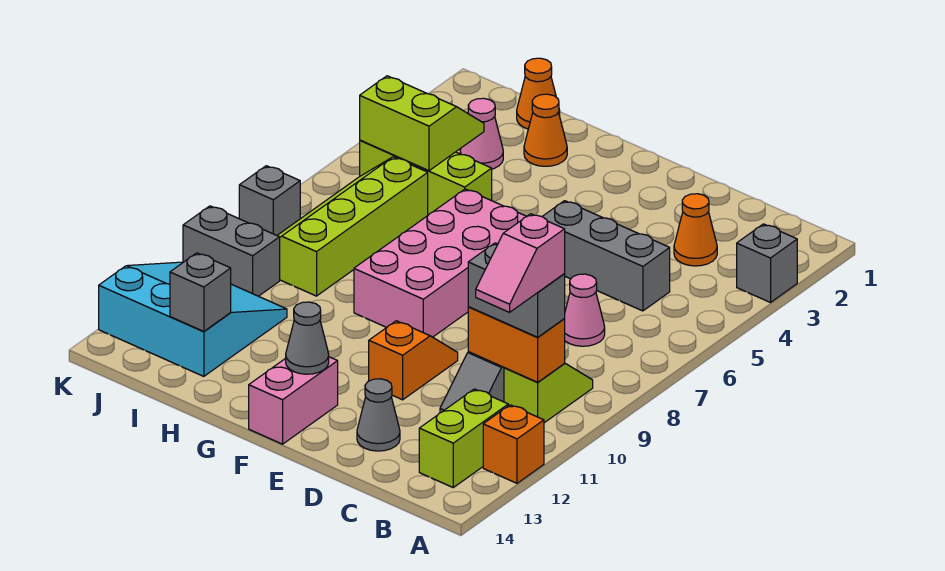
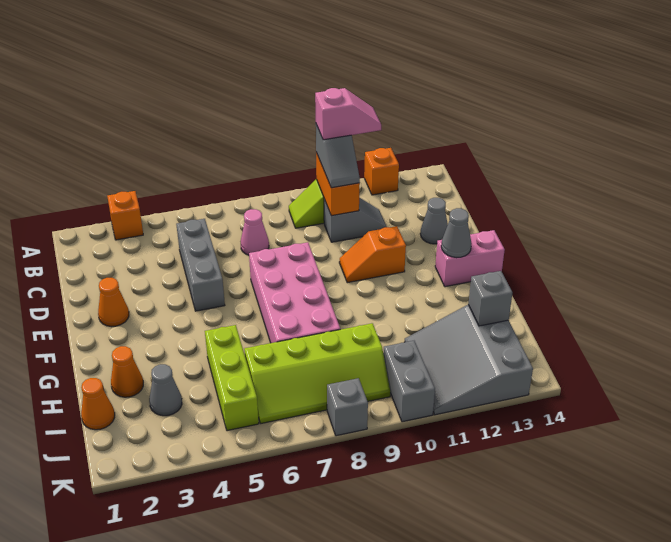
grey 1x1 brick [737,224,797,303] -> orange 1x1 brick [107,191,143,240]
grey 1x2 brick [468,243,565,337] -> grey 1x2 slope [316,124,360,188]
lime 1x2 brick [419,389,508,487] -> none
orange 1x1 cone [674,194,717,266] -> orange 1x1 cone moved to [98,278,129,327]
pink 2x4 brick [354,189,527,337] -> pink 2x4 brick turned to [249,242,340,343]
pink 1x1 cone [460,98,503,169] -> grey 1x1 cone [149,364,182,416]
lime 2x2 slope [360,76,484,171] -> none
cyan 3x3 slope [99,262,287,376] -> grey 3x3 slope [405,305,533,415]

